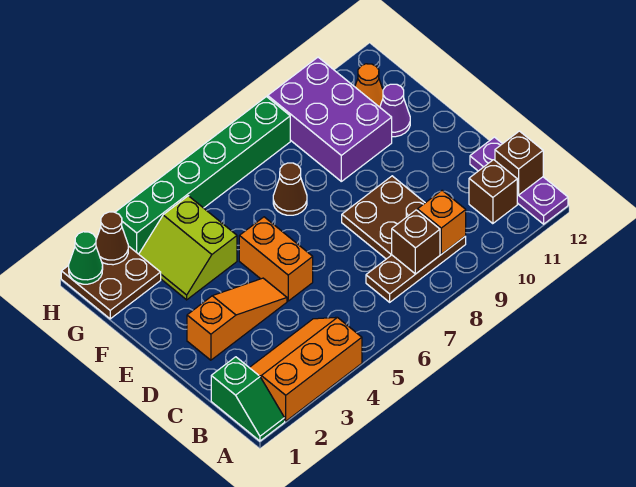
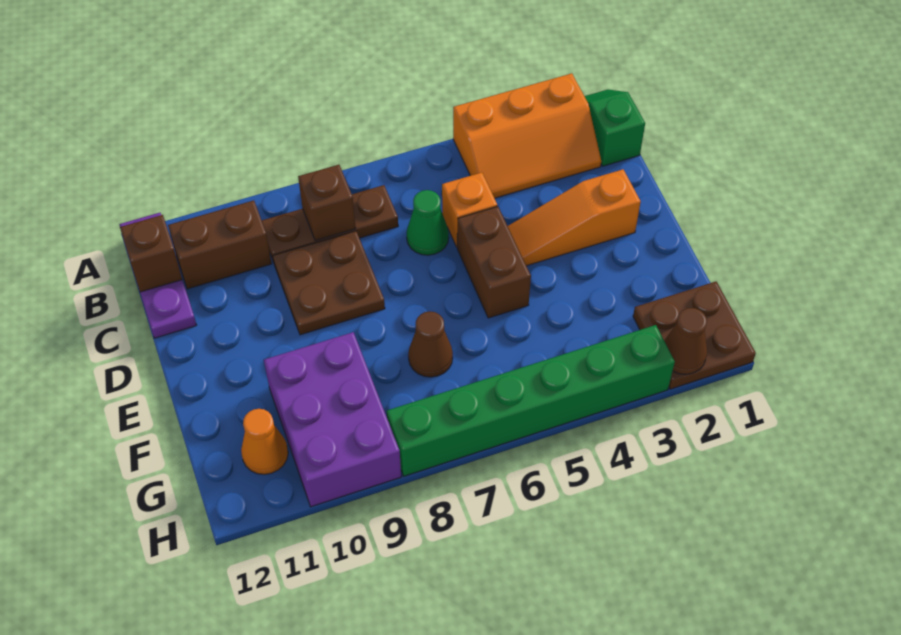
orange 1x1 brick [418,190,466,254] -> orange 1x1 brick moved to [442,173,497,247]
brown 1x1 brick [469,160,517,224] -> brown 1x2 brick [168,200,272,289]
orange 1x2 brick [239,217,313,301] -> brown 1x2 brick [457,206,531,318]
lime 2x2 slope [139,196,237,300] -> none
purple 1x1 cone [380,84,410,137] -> none
green 1x1 cone [69,232,103,284] -> green 1x1 cone moved to [407,190,449,255]

